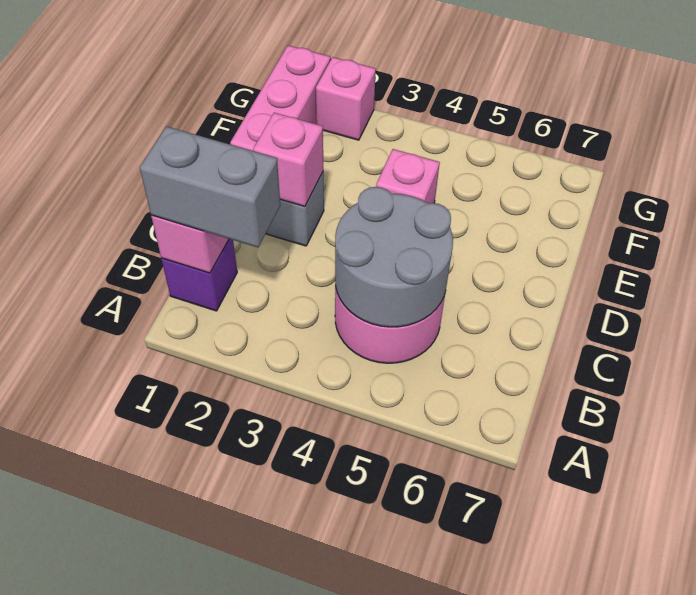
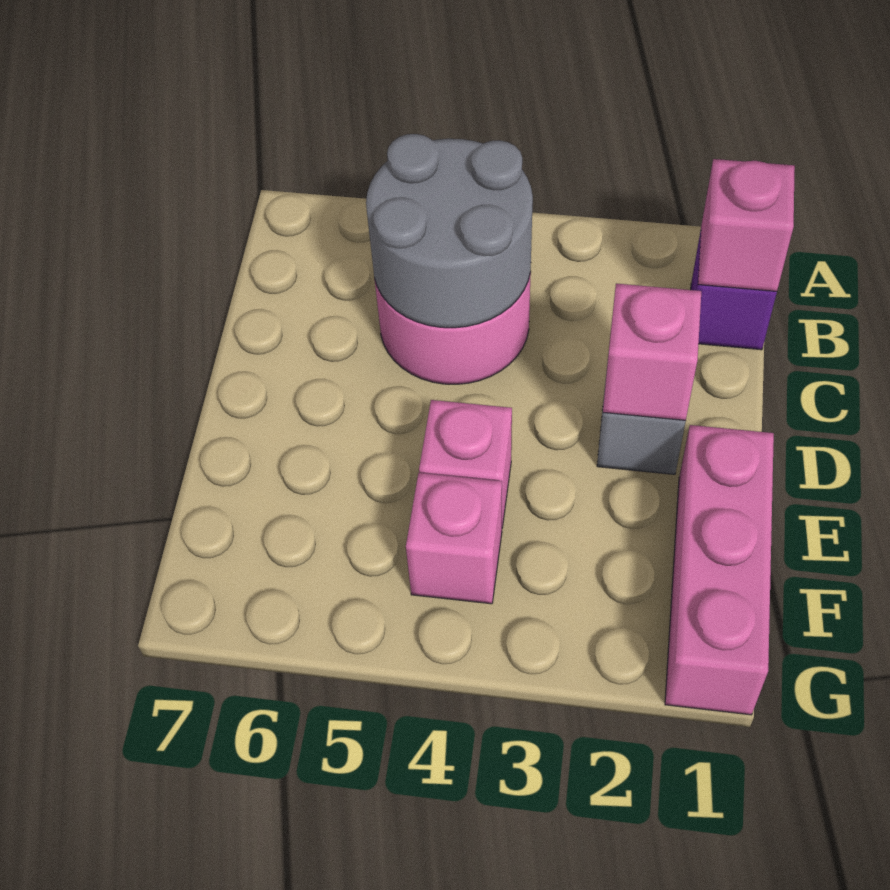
grey 1x2 brick [140,126,280,247] -> none
pink 1x1 brick [316,57,376,140] -> pink 1x1 brick moved to [406,473,502,604]

